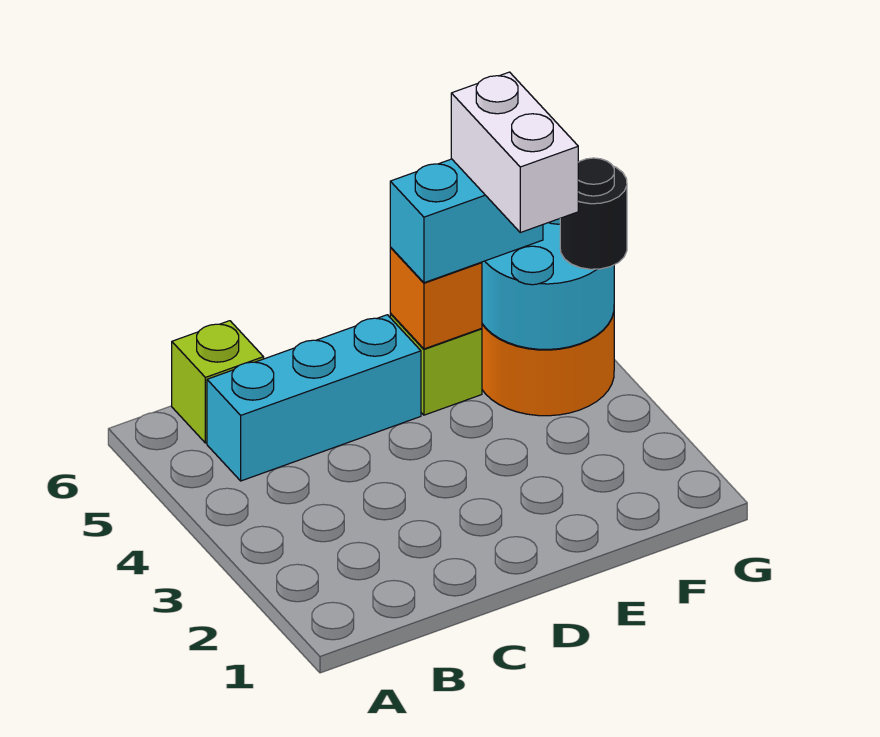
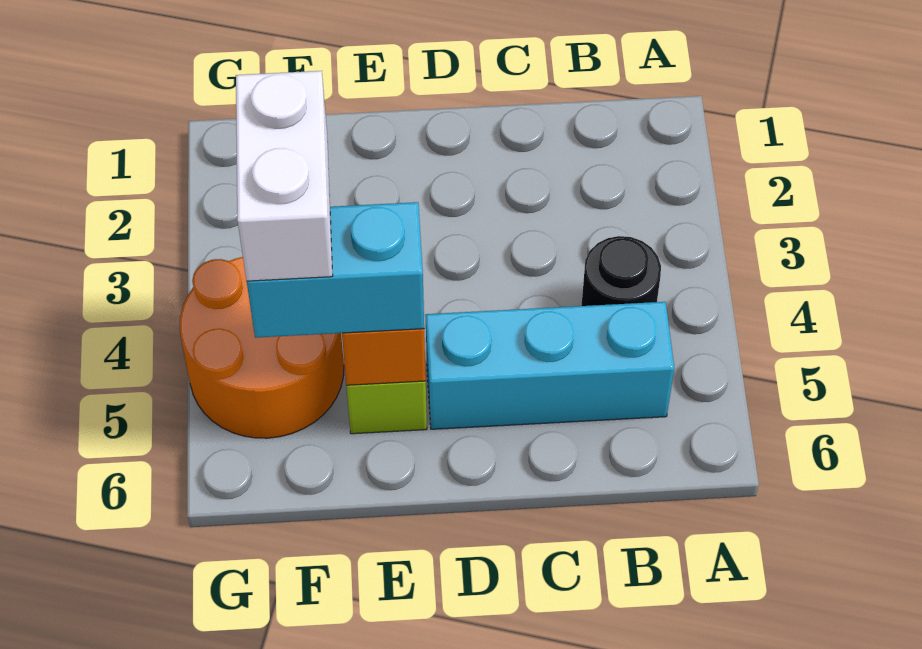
lime 1x1 brick [172,321,264,443] -> none
cyan 2x2 round brick [482,219,614,349] -> none
black 1x1 round brick [560,158,627,269] -> black 1x1 round brick moved to [581,236,661,306]

